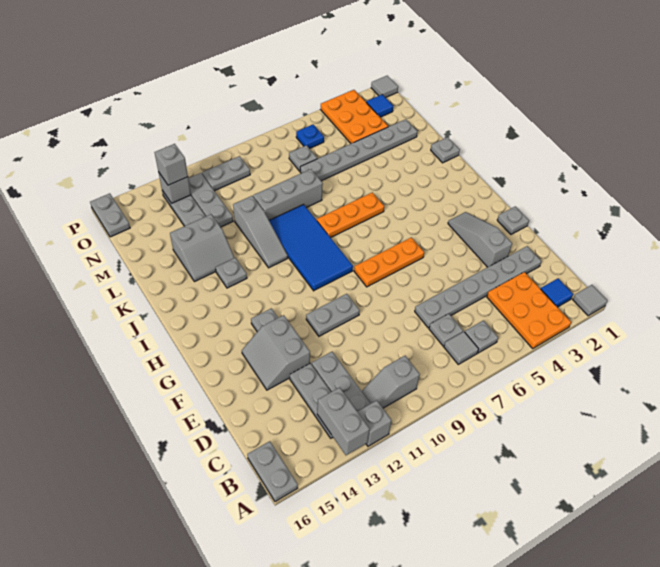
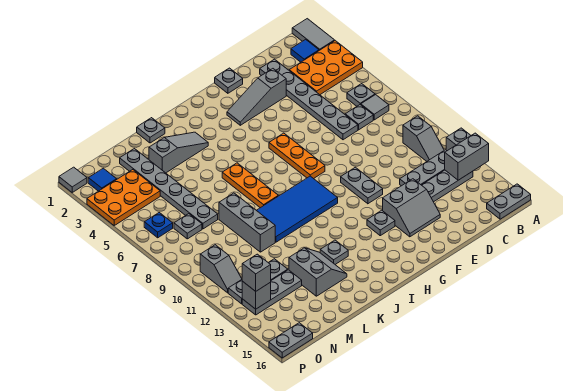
grey 1x1 tile [573,285,607,316] -> grey 1x2 tile [292,19,335,50]
grey 1x3 slope [233,196,288,268] -> grey 1x3 slope moved to [149,132,208,173]
grey 1x2 plate [202,156,250,191] -> grey 1x2 slope [200,245,242,293]

